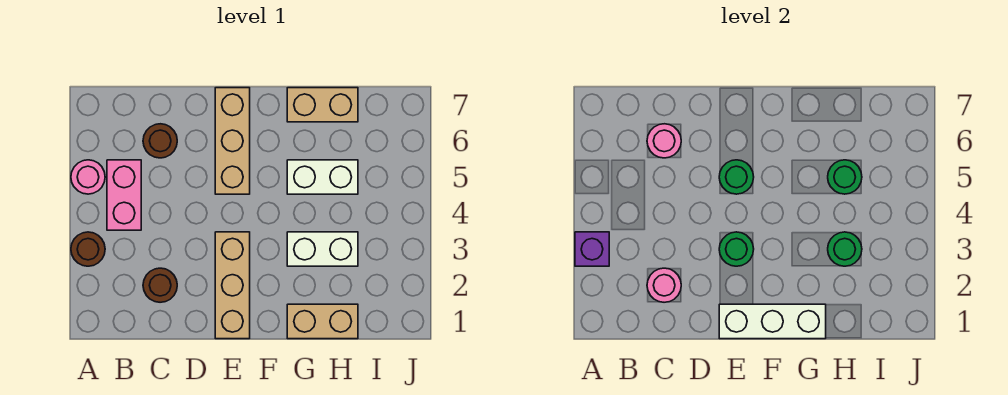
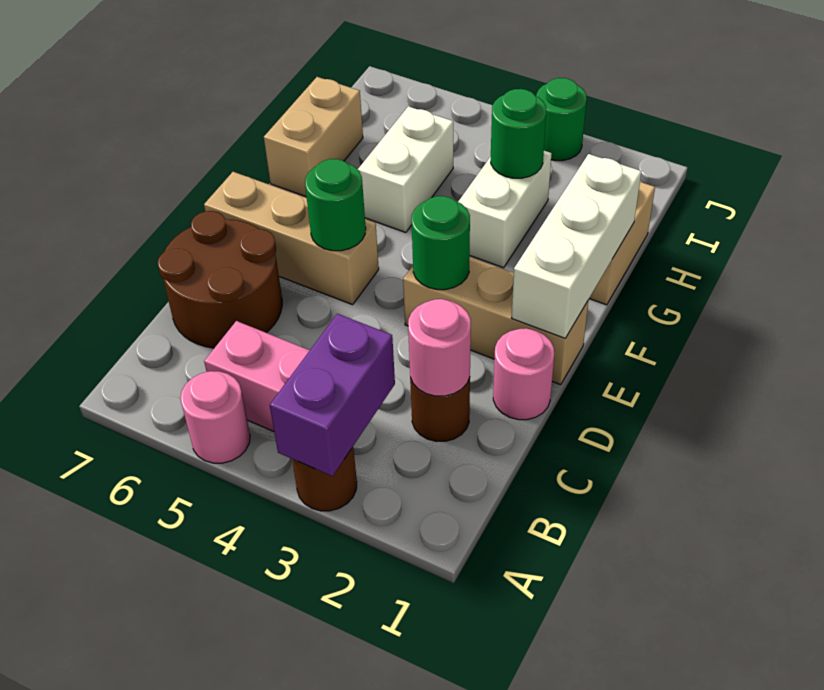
purple 1x1 brick [575,232,609,266] -> purple 1x2 brick [270,314,395,476]
brown 1x1 round brick [143,124,177,158] -> brown 2x2 round brick [158,211,282,348]
pink 1x1 round brick [647,124,681,158] -> pink 1x1 round brick moved to [493,328,554,420]
green 1x1 round brick [828,160,862,194] -> green 1x1 round brick moved to [536,78,587,161]

